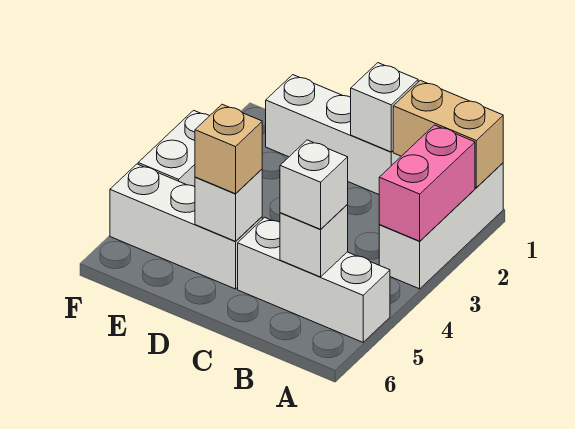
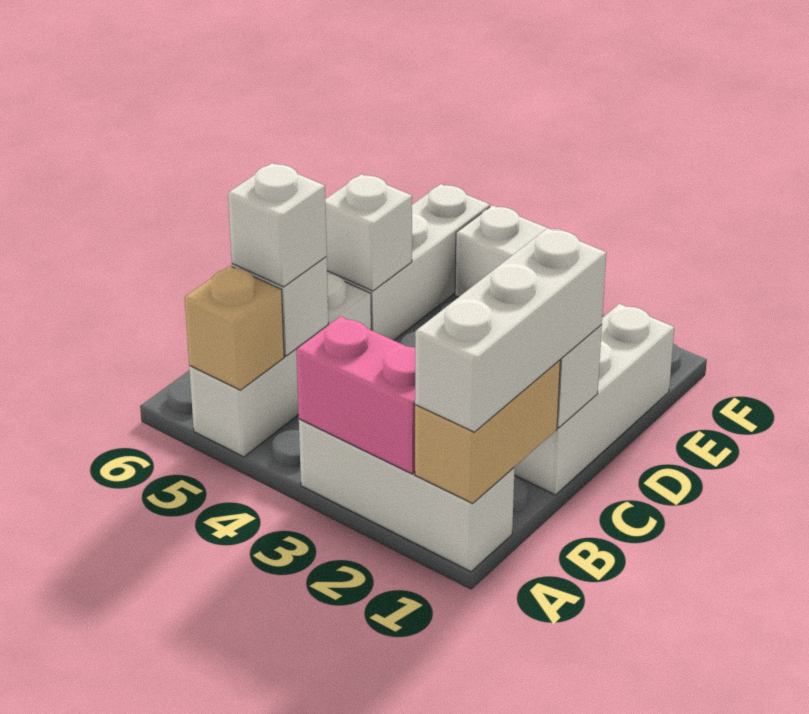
none -> white 1x3 brick [415,228,606,432]
tan 1x1 brick [195,104,262,194] -> tan 1x1 brick moved to [185,266,284,390]

